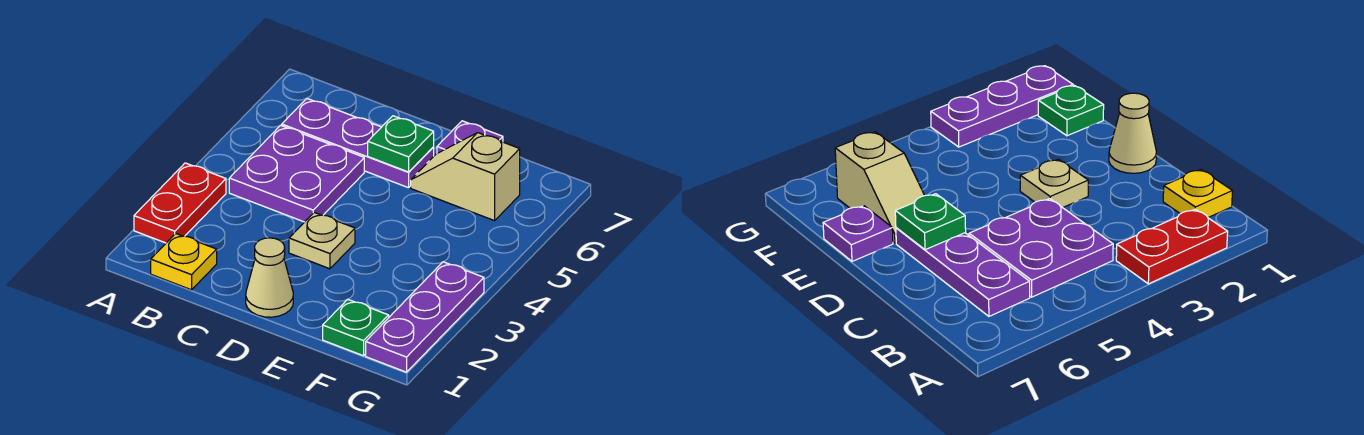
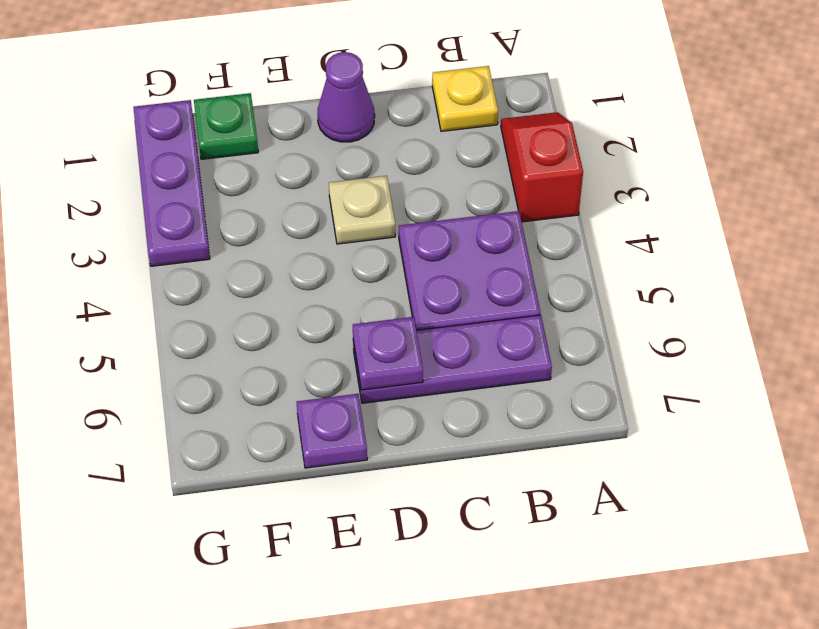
red 1x2 plate [134,163,226,243] -> red 1x2 slope [501,112,583,222]
tan 1x1 cone [246,238,293,317] -> purple 1x1 cone [318,52,375,142]
green 1x1 plate [368,116,434,172] -> purple 1x1 plate [353,317,423,390]
tan 1x2 slope [411,133,520,221] -> none

